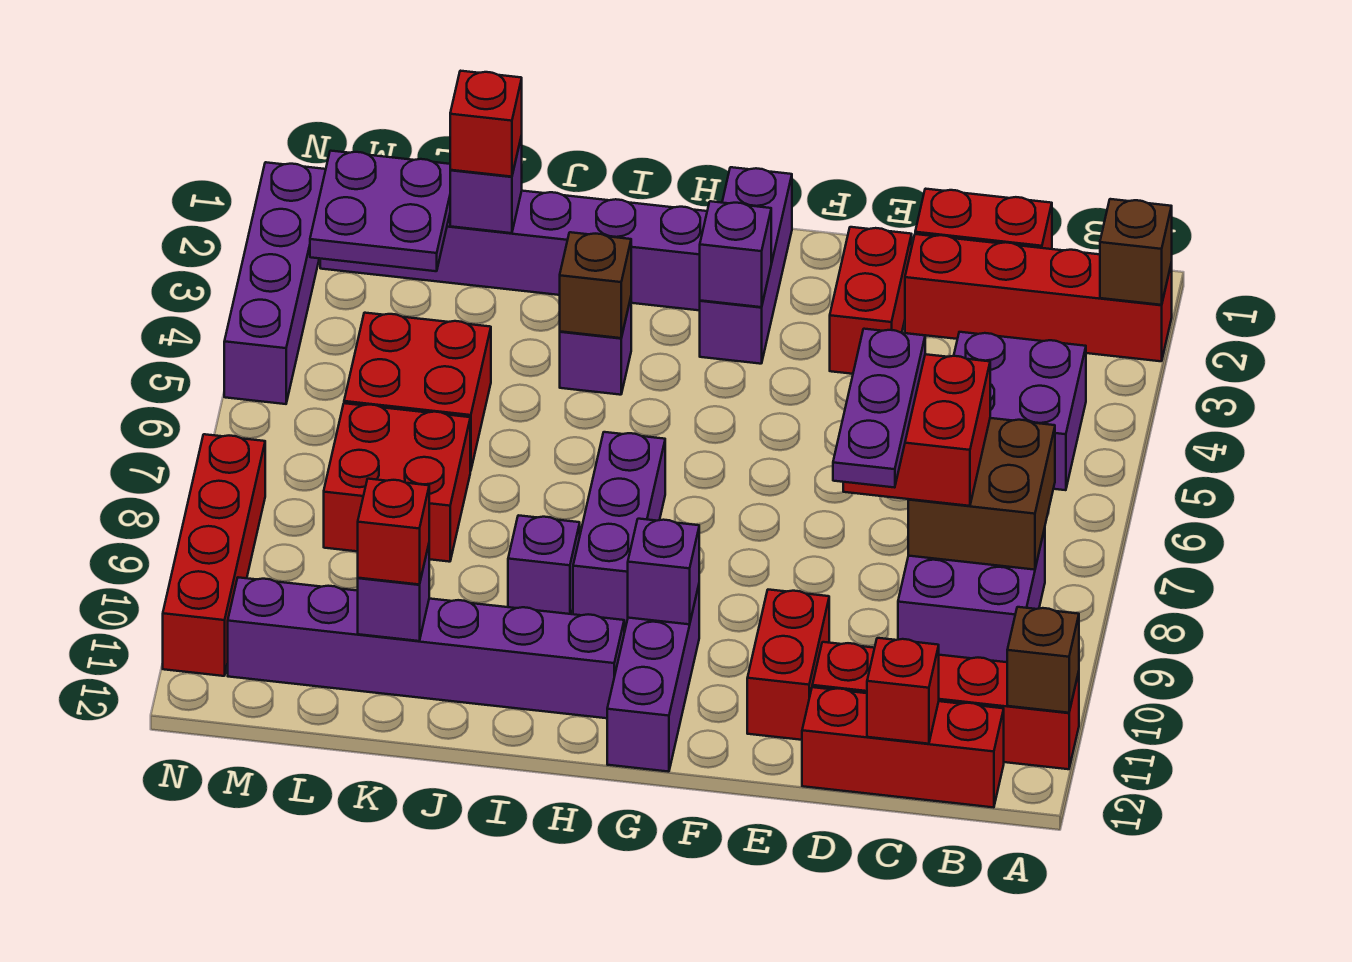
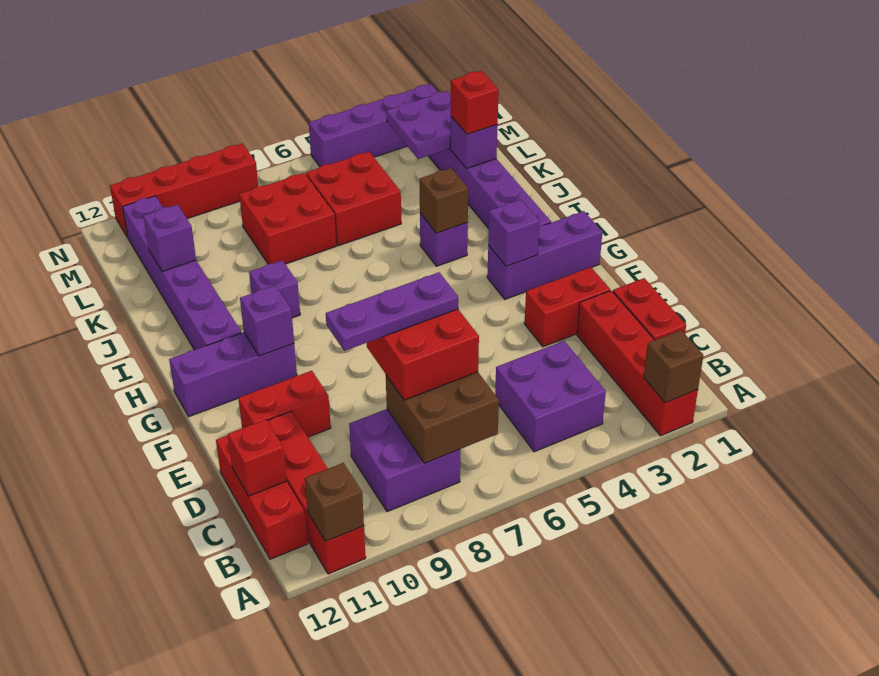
purple 1x3 brick [573,432,665,627] -> none
red 1x1 brick [358,479,429,585] -> none

